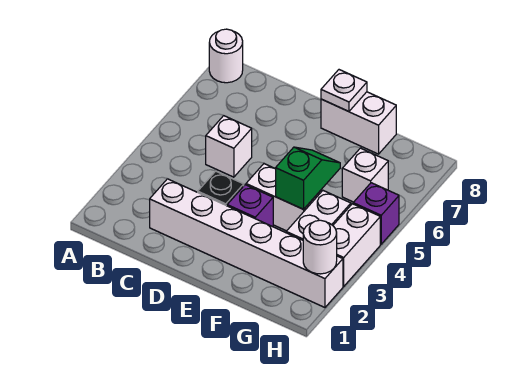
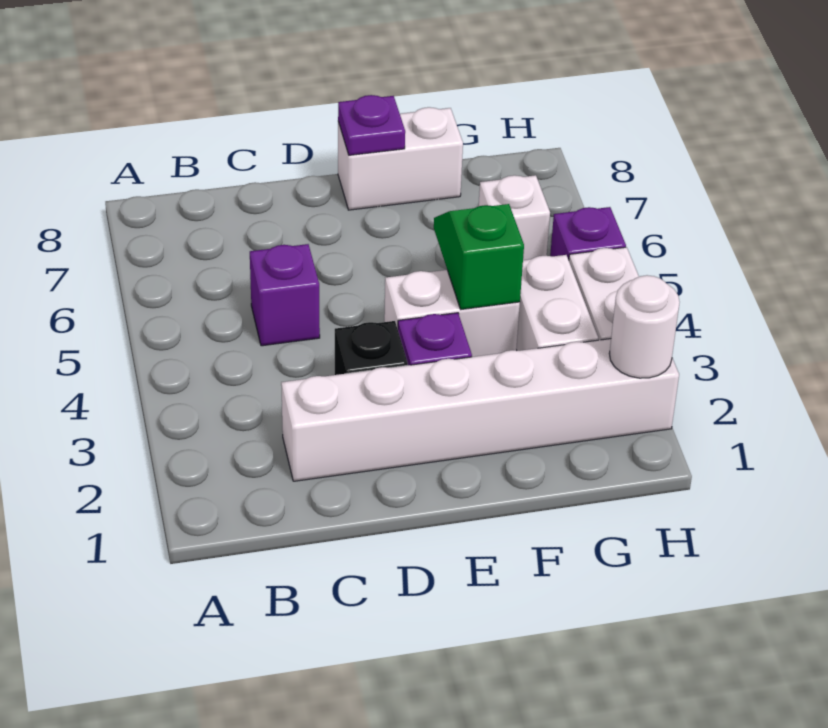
white 1x1 round brick [209,29,243,83] -> none
white 1x1 brick [206,116,252,177] -> purple 1x1 brick [250,244,320,346]
white 1x1 plate [321,70,367,111] -> purple 1x1 plate [338,95,405,155]

